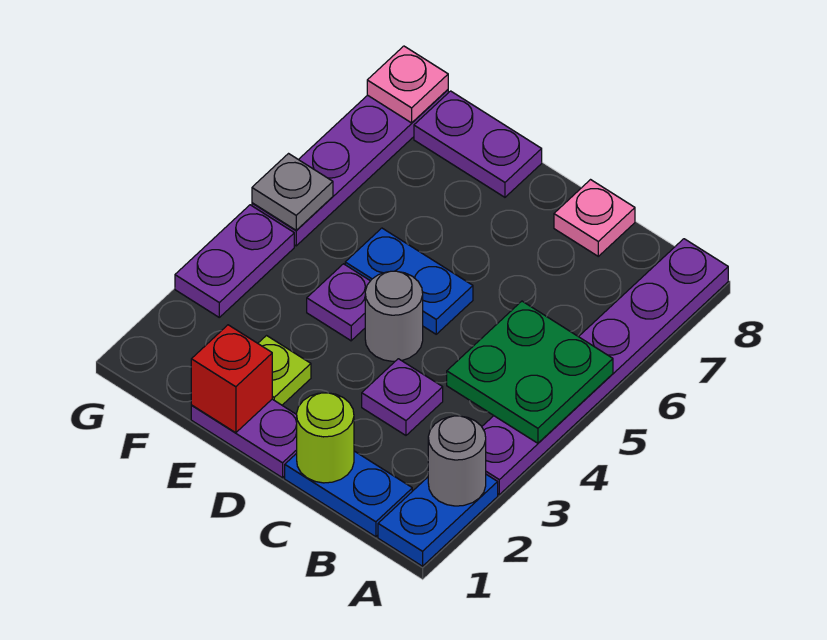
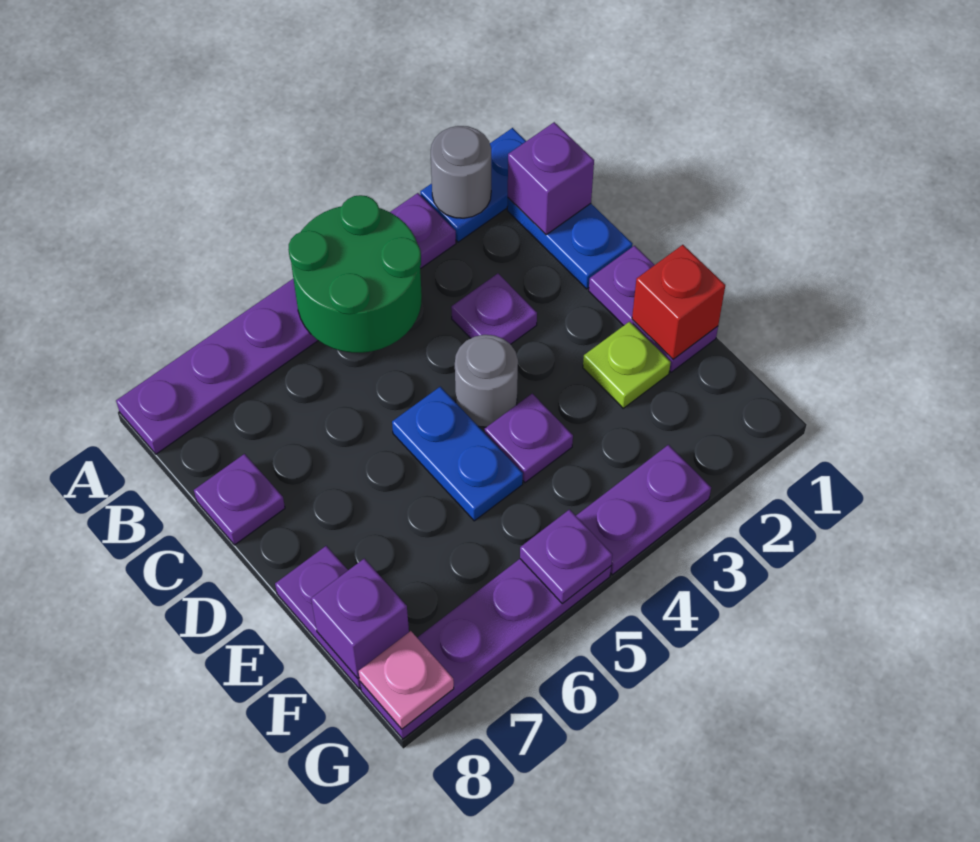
green 2x2 plate [447,301,613,443] -> green 2x2 round brick [288,195,422,353]
none -> purple 1x1 brick [508,122,594,235]
lime 1x1 round brick [297,393,354,483] -> none
pink 1x1 plate [554,180,635,256] -> purple 1x1 plate [194,454,285,545]
none -> purple 1x1 brick [311,558,409,678]
grey 1x1 plate [252,154,333,230] -> purple 1x1 plate [520,510,612,604]

